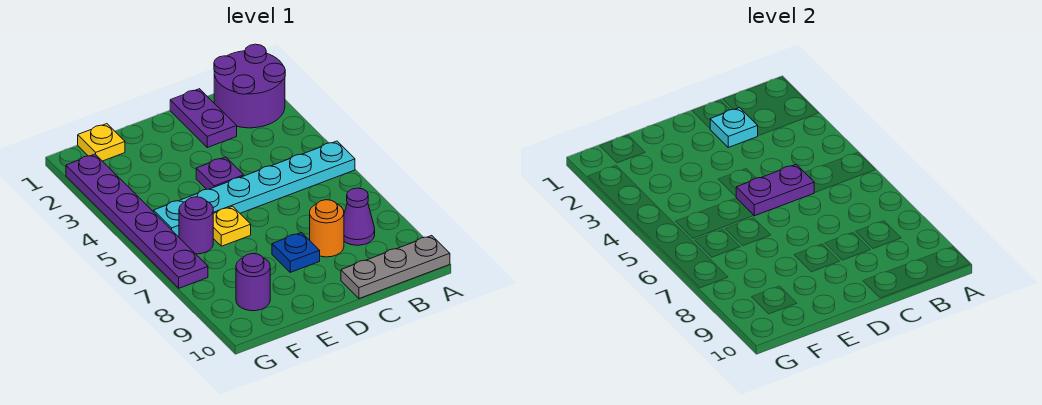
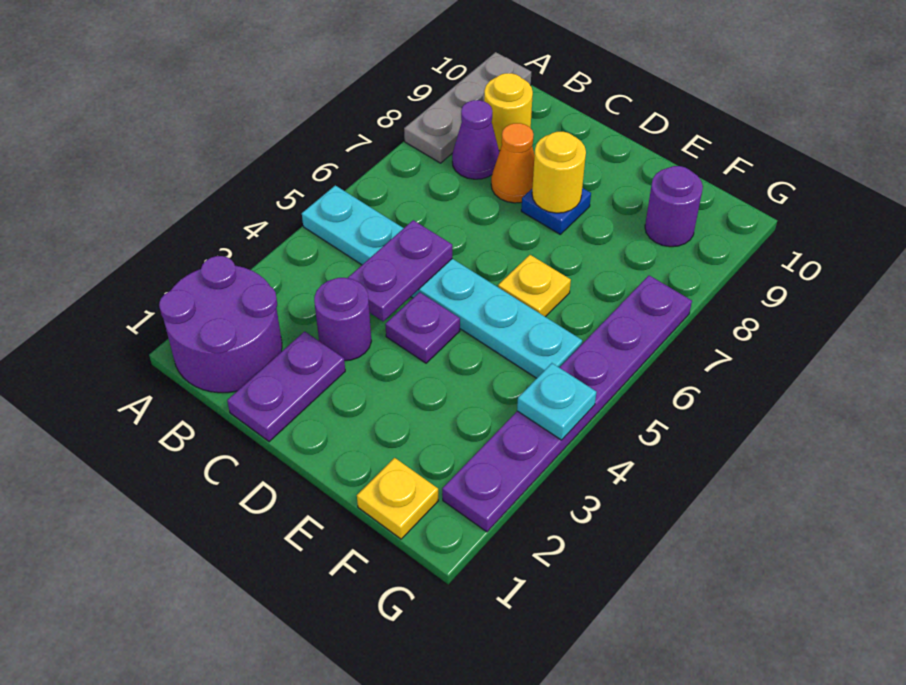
grey 1x3 plate [341,236,450,299] -> grey 1x3 plate turned to [404,52,531,163]
none -> yellow 1x1 round brick [484,73,533,151]
cyan 1x1 plate [710,108,758,147] -> cyan 1x1 plate moved to [517,363,596,440]
purple 1x2 plate [736,164,814,216] -> purple 1x2 plate turned to [348,220,452,321]
orange 1x1 round brick [310,200,344,257] -> orange 1x1 cone [491,123,535,203]
none -> yellow 1x1 round brick [532,132,586,213]
purple 1x1 round brick [179,197,213,254] -> purple 1x1 round brick moved to [314,278,371,361]

